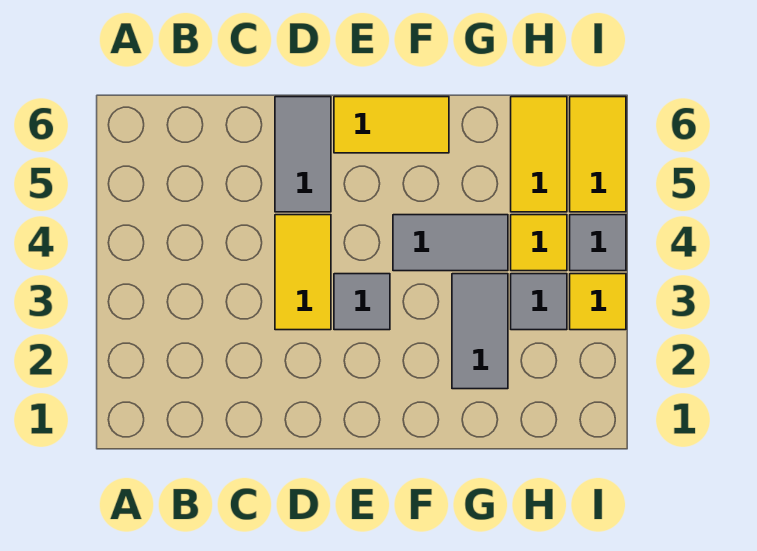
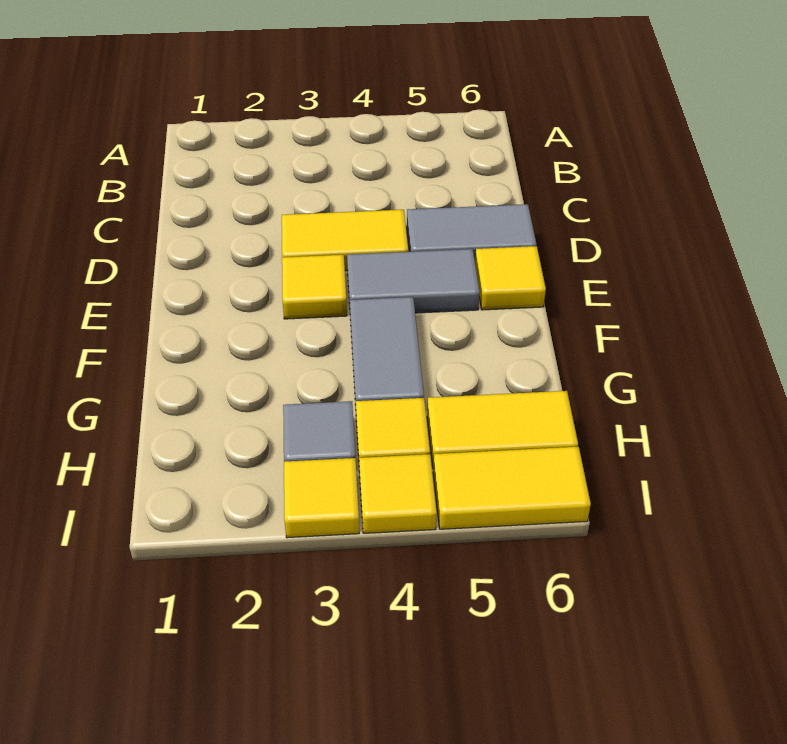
grey 1x1 tile [334,274,390,330] -> yellow 1x1 tile [282,255,347,319]
yellow 1x2 tile [334,97,449,153] -> yellow 1x1 tile [475,246,546,310]
grey 1x2 tile [452,274,508,389] -> grey 1x2 tile moved to [347,249,480,313]
grey 1x1 tile [570,215,626,271] -> yellow 1x1 tile [359,454,437,533]

